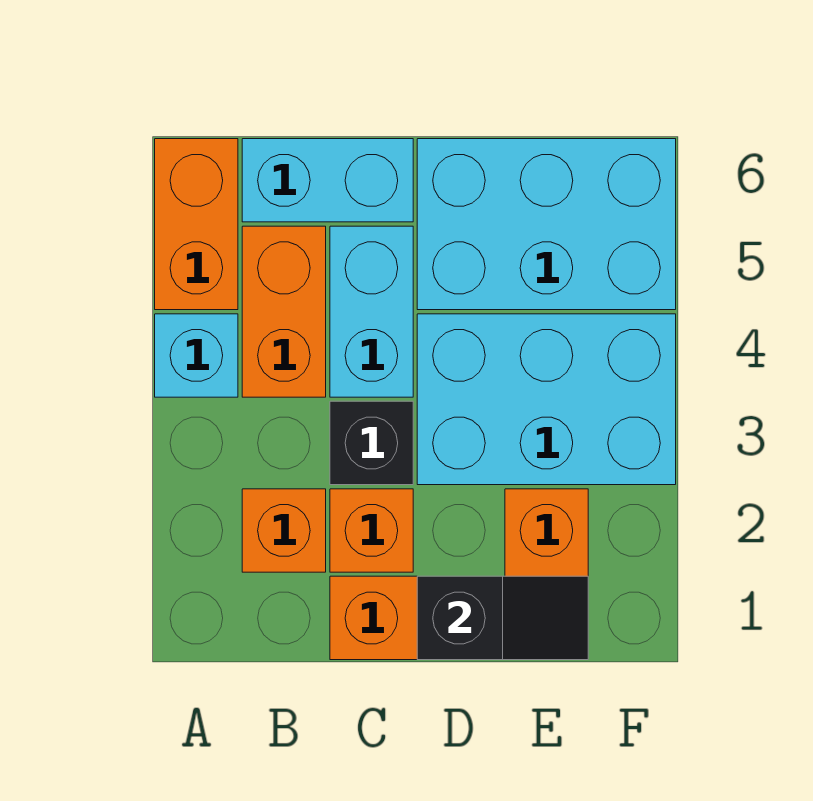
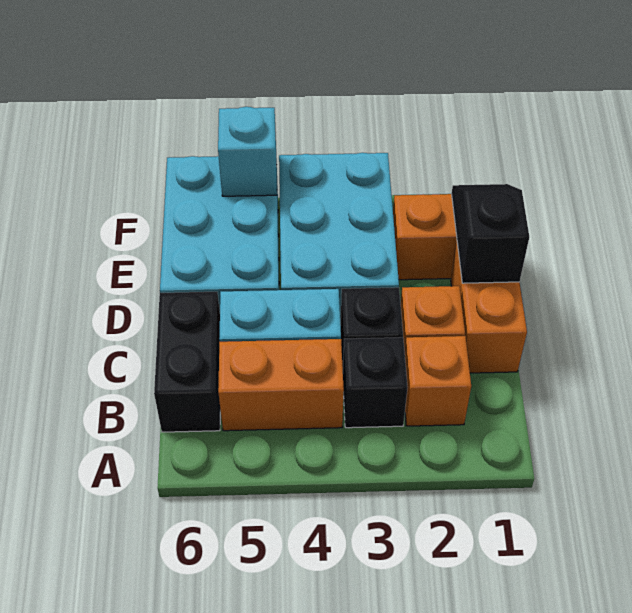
cyan 1x1 brick [155,314,238,397] -> cyan 1x1 brick moved to [218,107,277,196]
orange 1x2 brick [155,139,238,310] -> none
none -> black 1x1 brick [343,337,408,428]
cyan 1x2 brick [242,139,413,222] -> black 1x2 brick [154,292,220,432]

